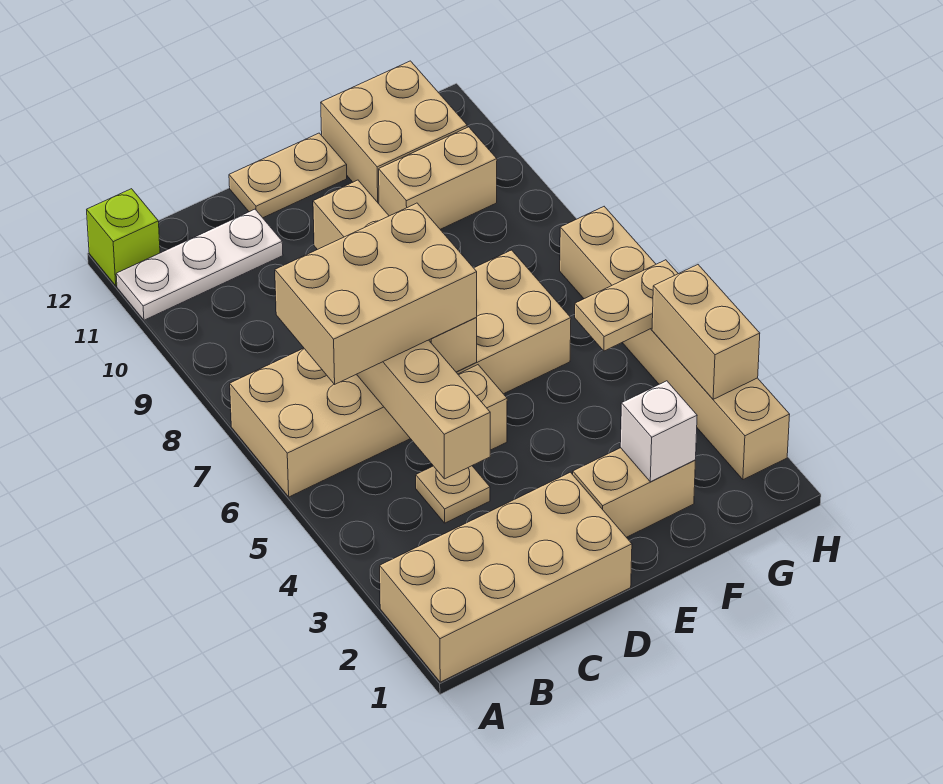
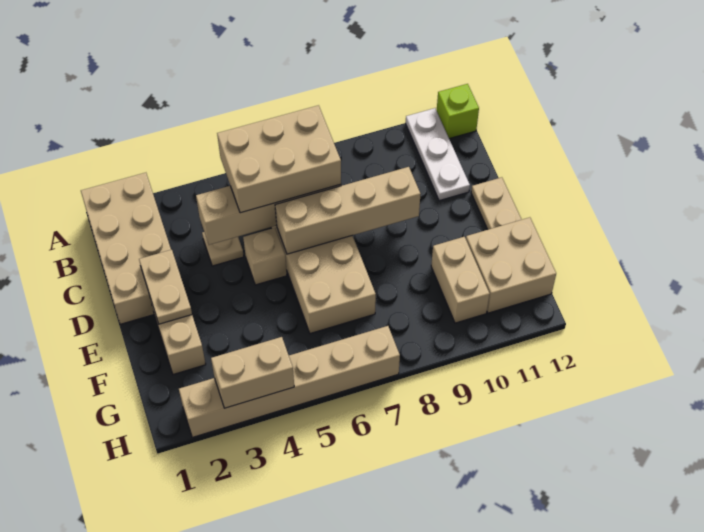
tan 2x3 brick [275,203,477,384] -> tan 2x3 brick turned to [217,105,341,213]
white 1x1 brick [620,381,697,482] -> none
tan 1x2 plate [575,260,678,351] -> tan 1x2 plate moved to [139,250,192,324]

